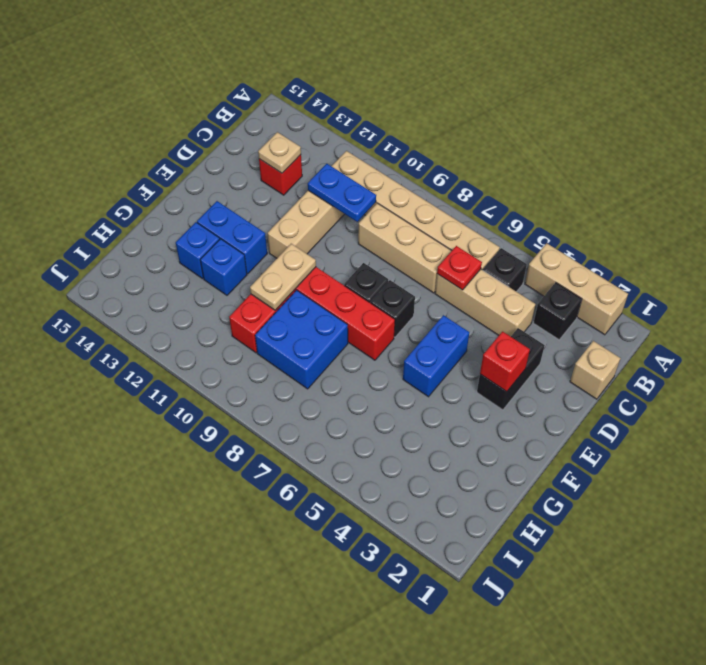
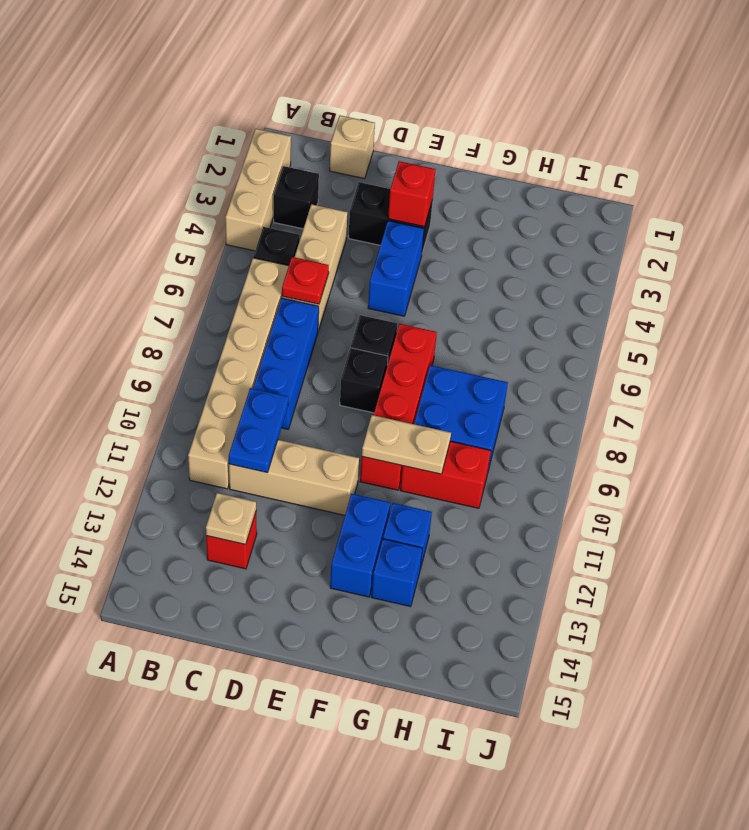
tan 1x3 brick [358,203,452,293] -> blue 1x3 brick [253,298,319,429]
blue 1x2 brick [403,315,469,397] -> blue 1x2 brick turned to [368,221,424,316]

